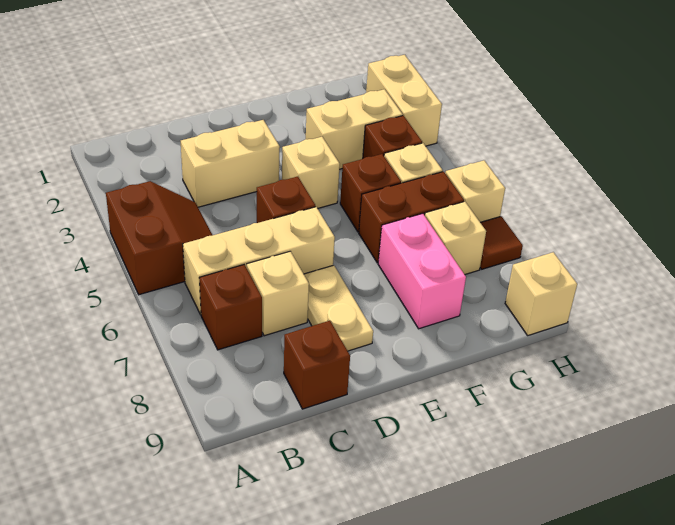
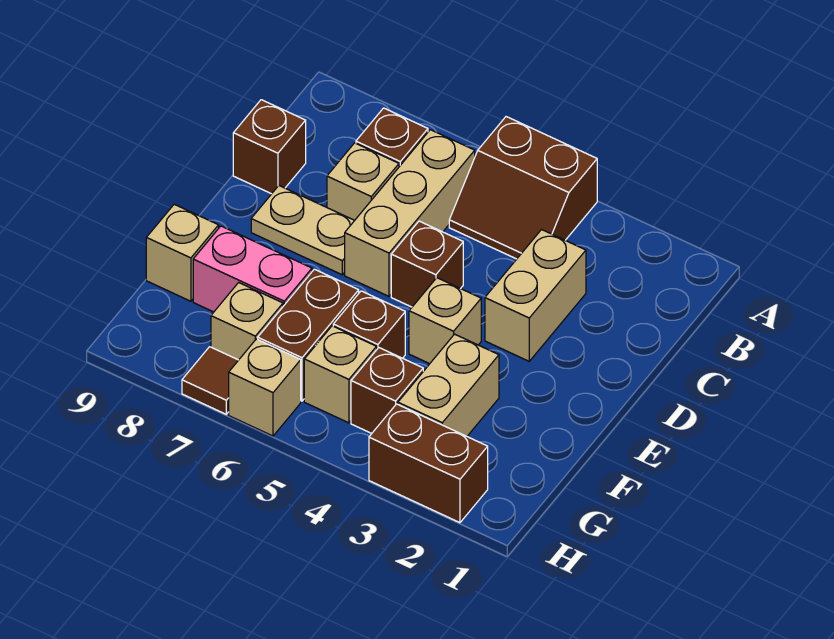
tan 1x2 brick [366,55,442,146] -> brown 1x2 brick [369,404,488,523]
tan 1x1 brick [505,252,577,335] -> tan 1x1 brick moved to [146,204,219,301]

